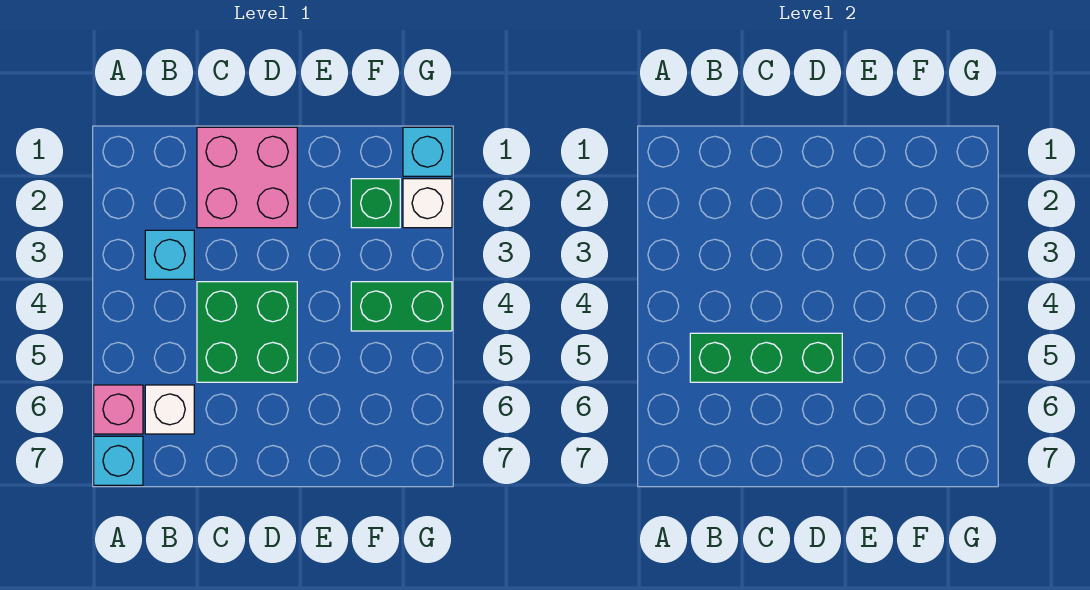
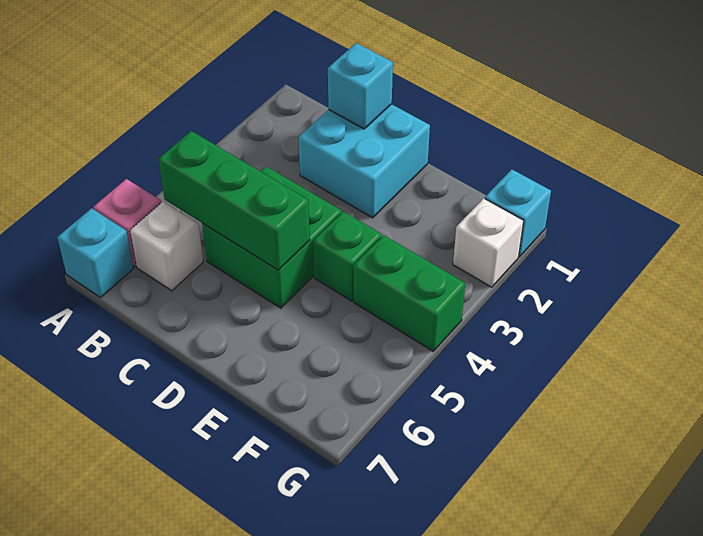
cyan 1x1 brick [145,230,194,279] -> cyan 1x1 brick moved to [328,43,393,129]
pink 2x2 brick [197,127,297,228] -> cyan 2x2 brick [298,104,430,218]
green 1x1 brick [351,179,400,228] -> green 1x1 brick moved to [313,212,382,301]

